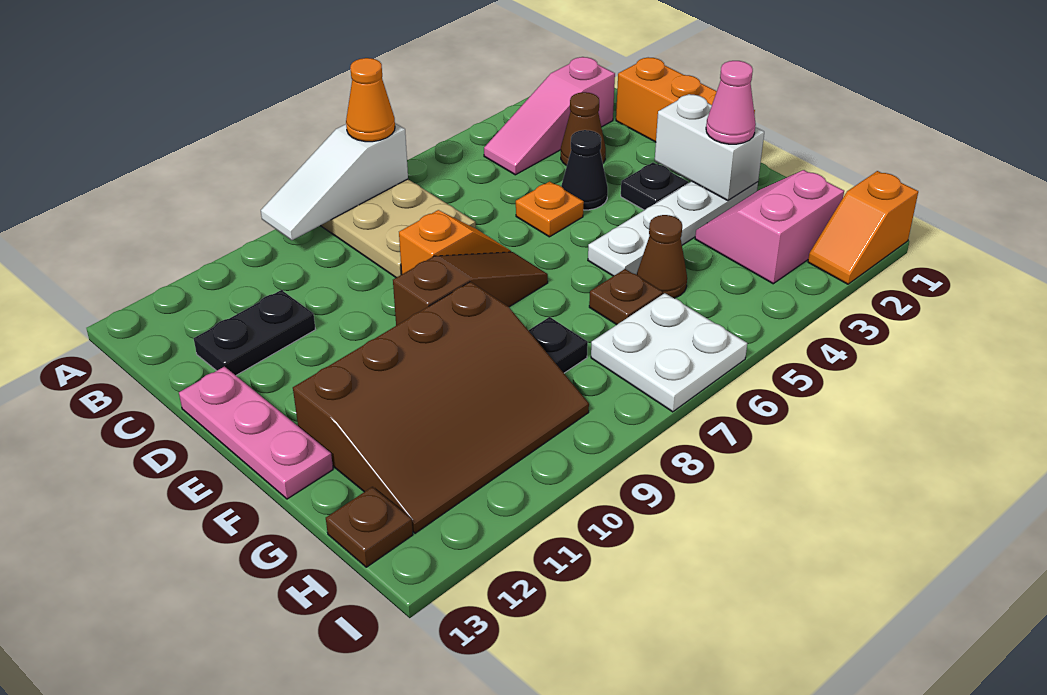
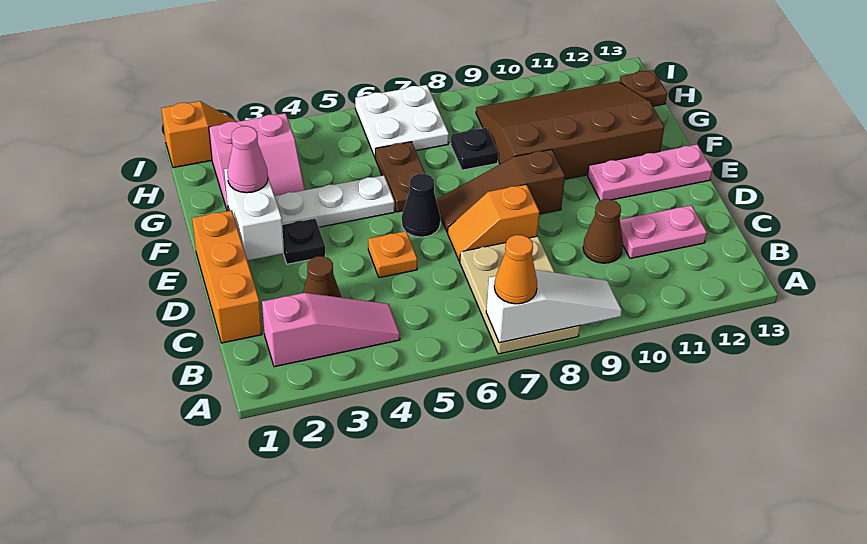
black 1x2 plate [194,290,315,375] -> pink 1x2 plate [620,205,707,258]
black 1x1 cone [561,130,608,210] -> black 1x1 cone moved to [402,174,441,237]
pink 1x3 plate [179,367,333,499] -> pink 1x3 plate turned to [588,144,712,201]
brown 1x1 cone [637,215,687,298] -> brown 1x1 cone moved to [583,199,623,263]
brown 1x1 plate [589,269,663,325] -> brown 1x2 plate [375,142,425,212]

